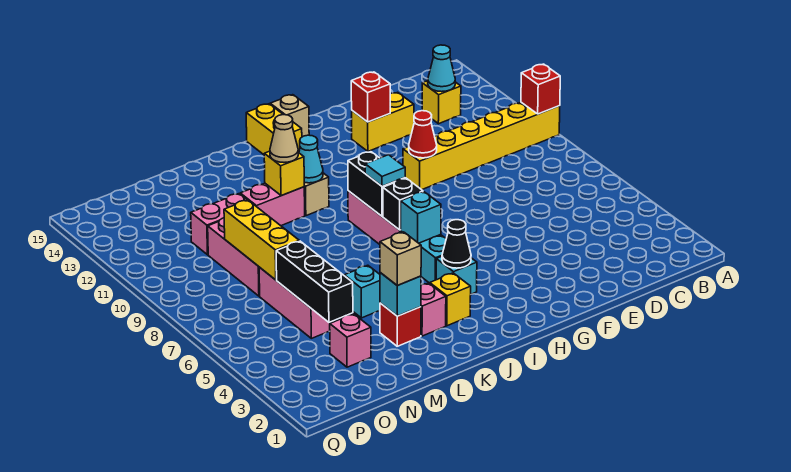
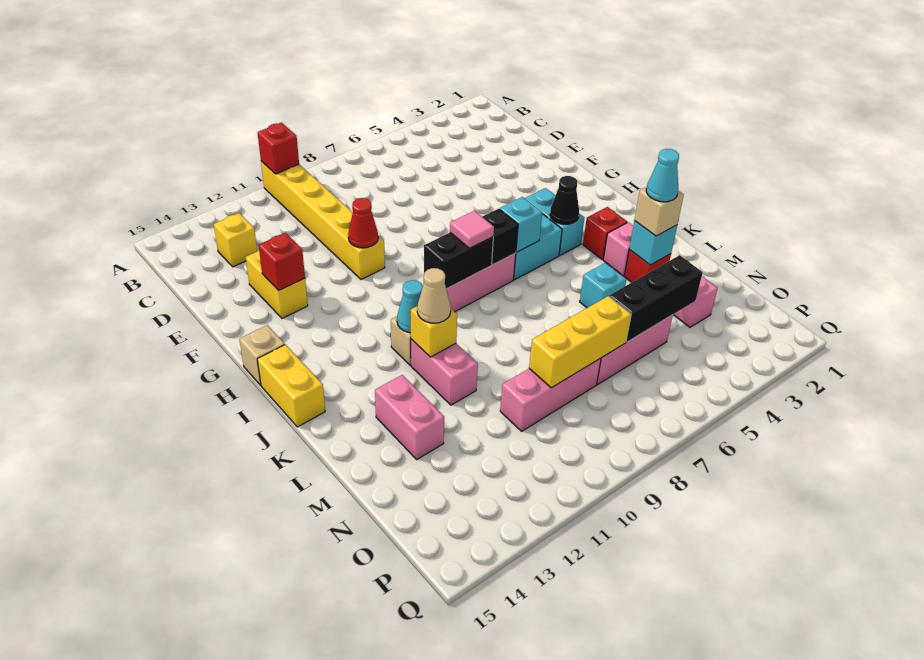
cyan 1x1 cone [428,45,455,92] -> cyan 1x1 cone moved to [646,149,679,202]
cyan 1x1 brick [436,256,477,294] -> cyan 1x2 brick [525,188,584,255]
cyan 1x1 tile [365,155,405,186] -> pink 1x1 tile [450,211,494,248]
yellow 1x2 brick [246,104,302,155] -> yellow 1x2 brick turned to [257,345,325,427]
yellow 1x1 brick [430,273,471,326] -> red 1x1 brick [583,207,627,259]
pink 1x2 brick [191,194,247,255] -> pink 1x2 brick moved to [375,375,444,459]

